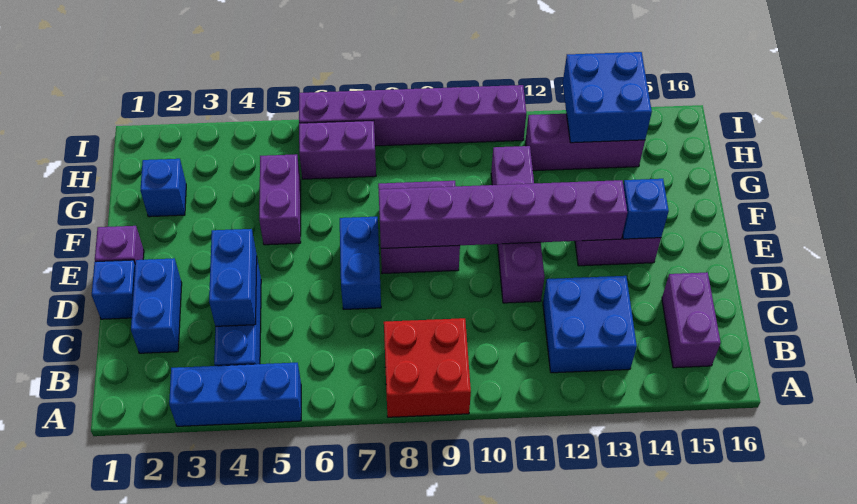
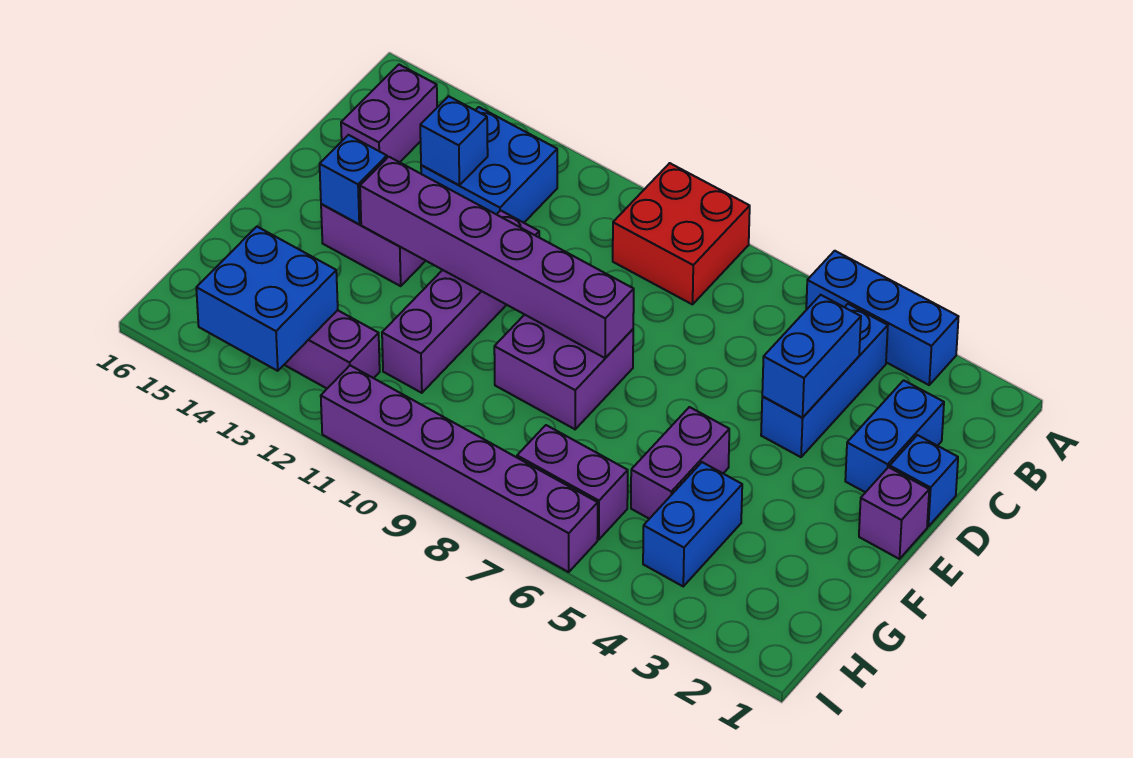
blue 1x2 brick [340,217,381,309] -> blue 1x2 brick moved to [643,462,742,586]
blue 1x1 brick [140,159,186,217] -> blue 1x1 brick moved to [420,96,488,185]

